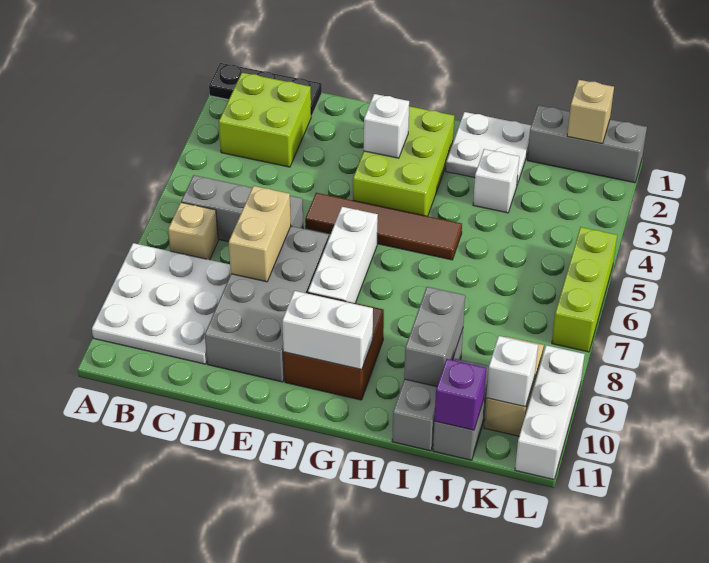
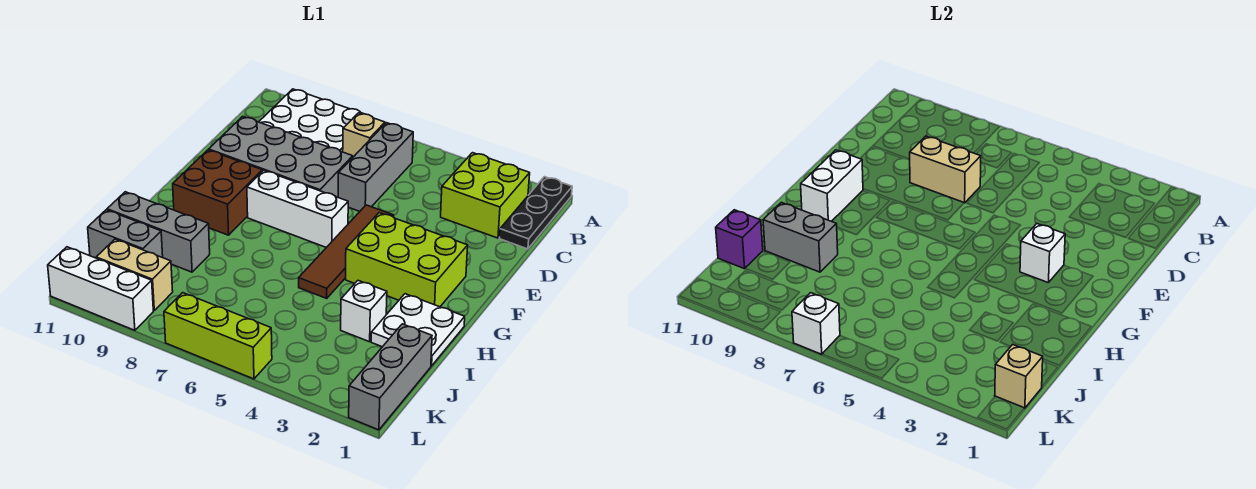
white 1x1 brick [486,336,538,407] -> white 1x1 brick moved to [792,293,840,354]

